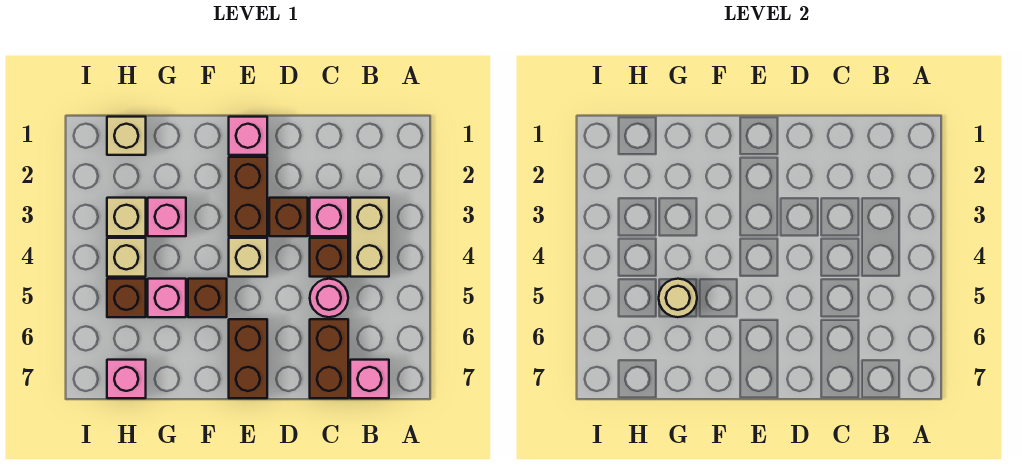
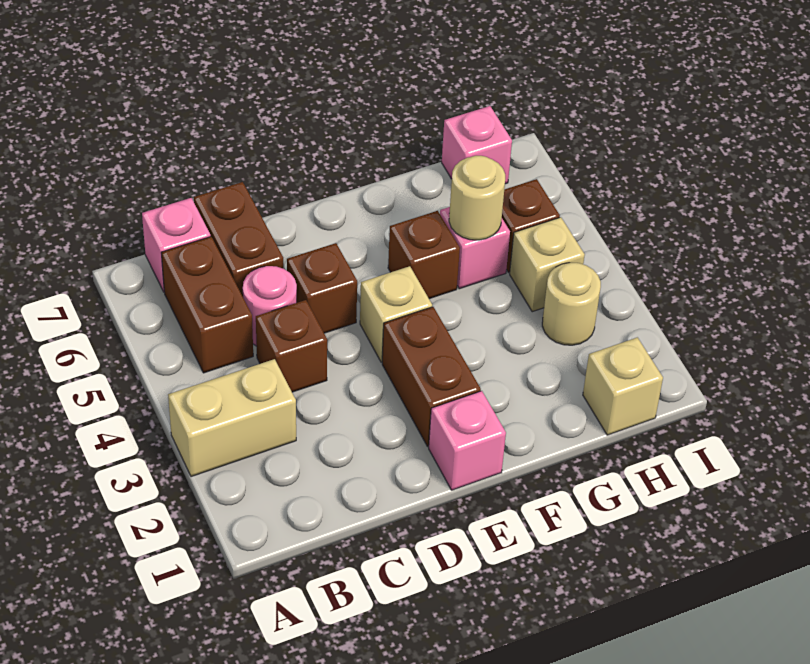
tan 1x2 brick [350,198,389,277] -> tan 1x2 brick turned to [168,359,296,477]
pink 1x1 brick [310,198,348,236] -> none
brown 1x1 brick [269,198,308,236] -> brown 1x1 brick moved to [287,243,357,333]
brown 1x2 brick [229,319,267,398] -> brown 1x2 brick moved to [161,237,253,373]
pink 1x1 brick [148,198,186,236] -> none
tan 1x1 brick [107,198,146,236] -> tan 1x1 round brick [542,263,601,345]

